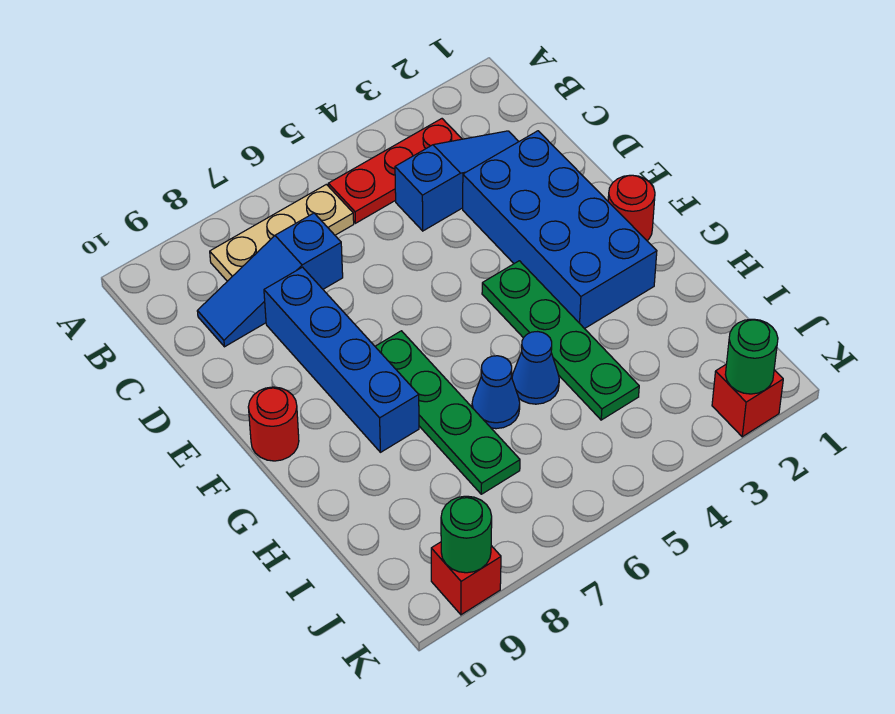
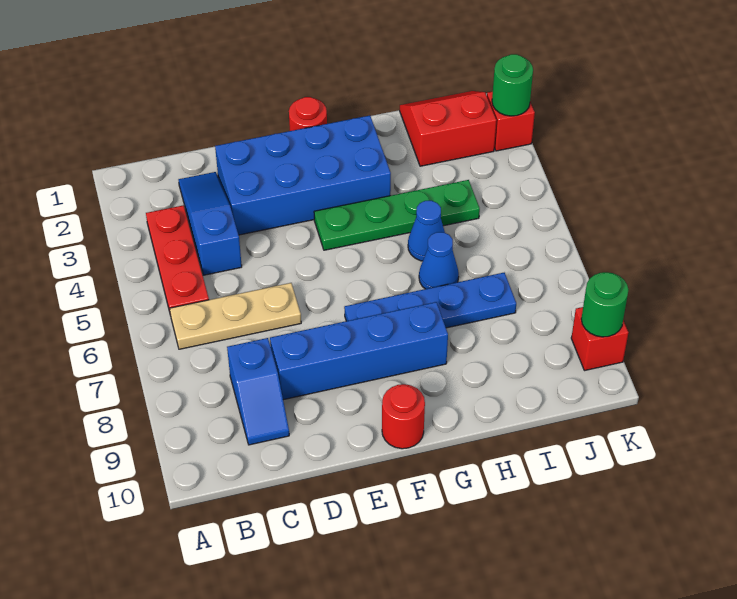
tan 1x3 plate [210,184,354,281] -> tan 1x3 plate turned to [170,283,301,349]
blue 1x3 slope [197,213,343,347] -> blue 1x2 slope [227,338,289,445]
green 1x4 plate [375,331,520,494] -> blue 1x4 plate [344,273,516,328]
none -> red 2x2 slope [400,91,497,166]

